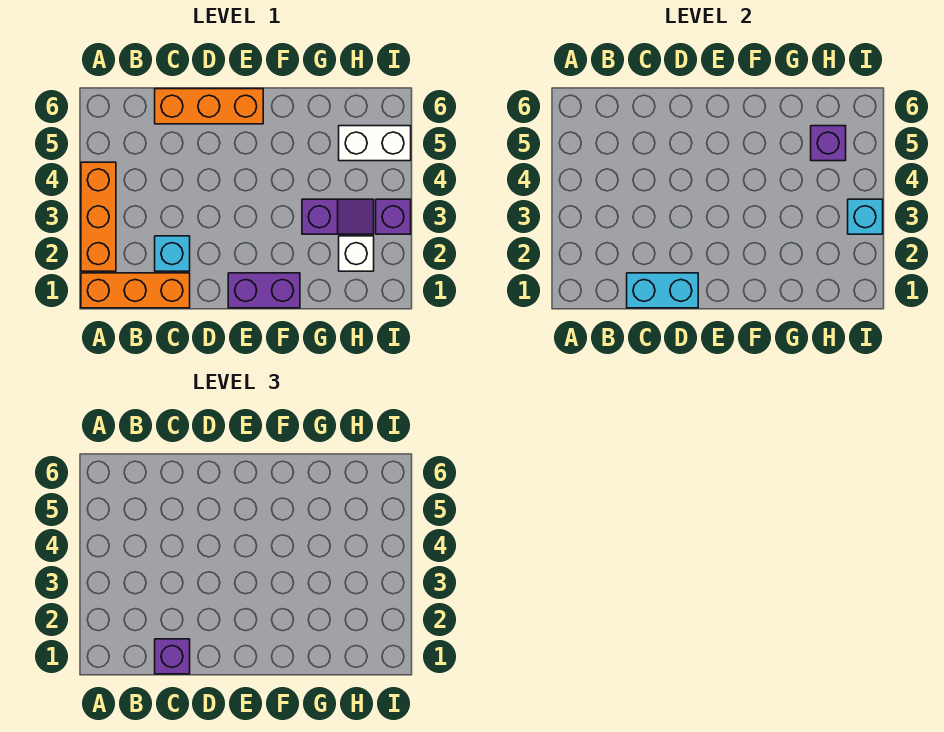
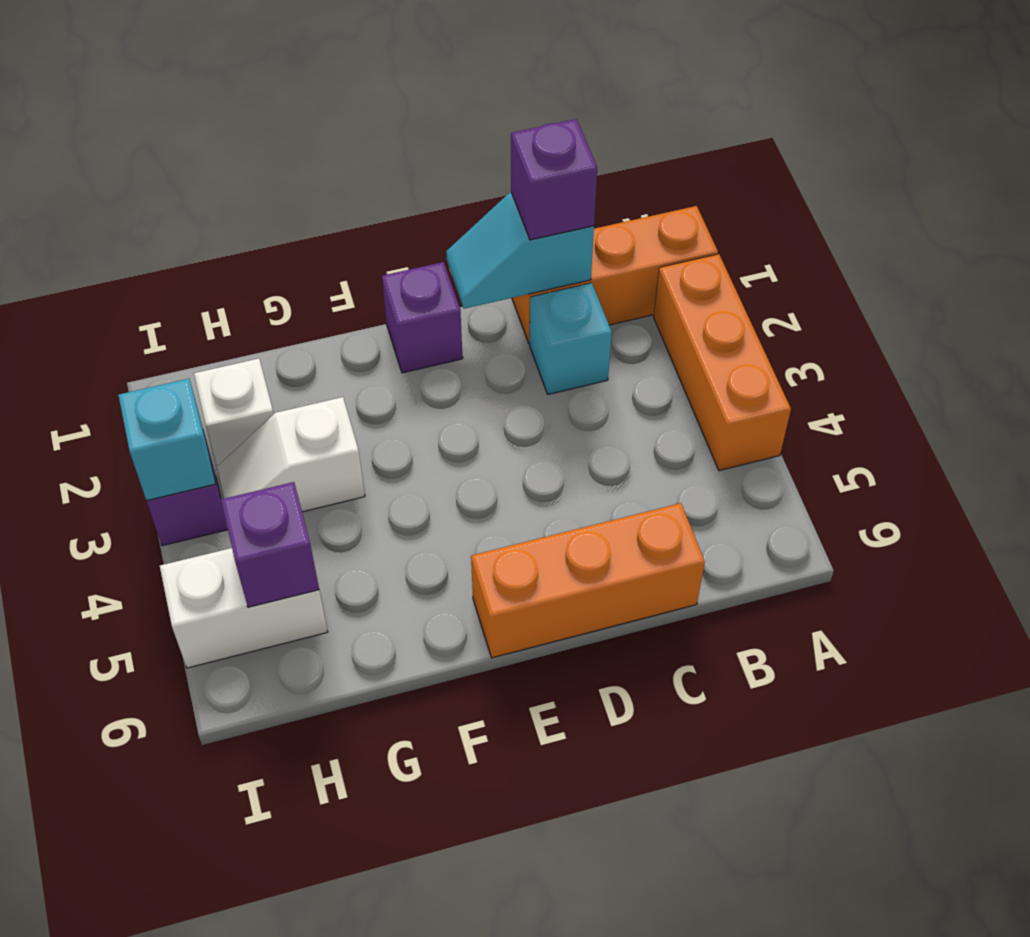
cyan 1x2 brick [627,273,698,308] -> cyan 1x2 slope [446,192,594,309]
purple 1x2 brick [228,273,300,308] -> purple 1x1 brick [382,262,463,373]
purple 1x2 slope [302,199,374,234] -> white 1x2 slope [217,397,365,512]

